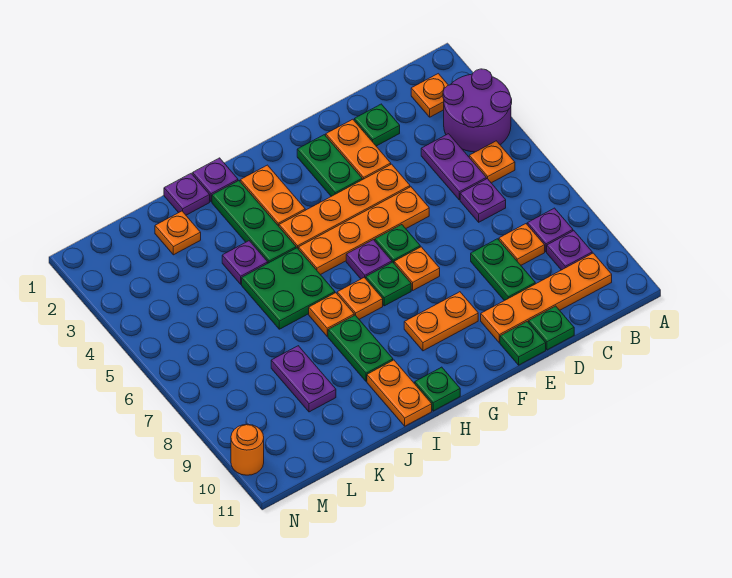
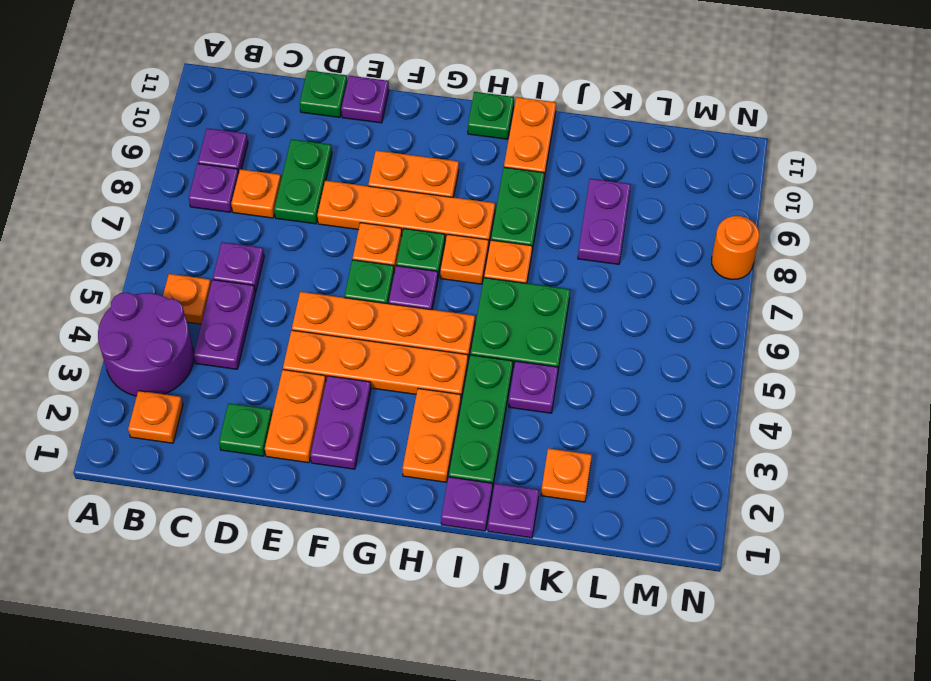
orange 1x4 plate [481,253,612,343] -> orange 1x4 plate moved to [317,181,495,247]
green 1x1 plate [500,322,546,365] -> purple 1x1 plate [341,76,389,123]
green 1x2 plate [297,135,362,196] -> purple 1x2 plate [310,376,371,469]
orange 1x1 round brick [231,424,264,475] -> orange 1x1 round brick moved to [711,216,759,279]

